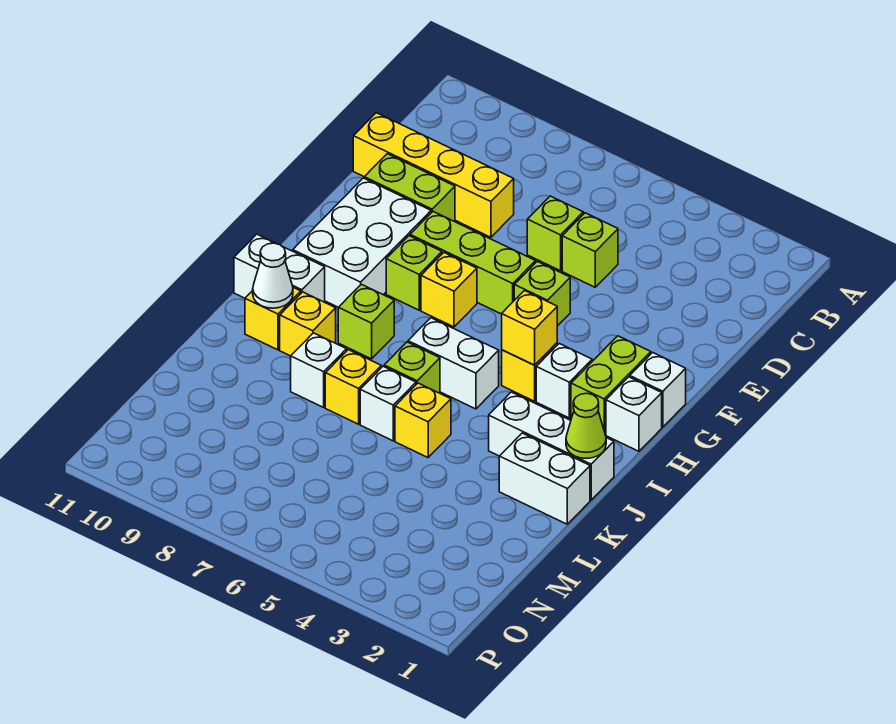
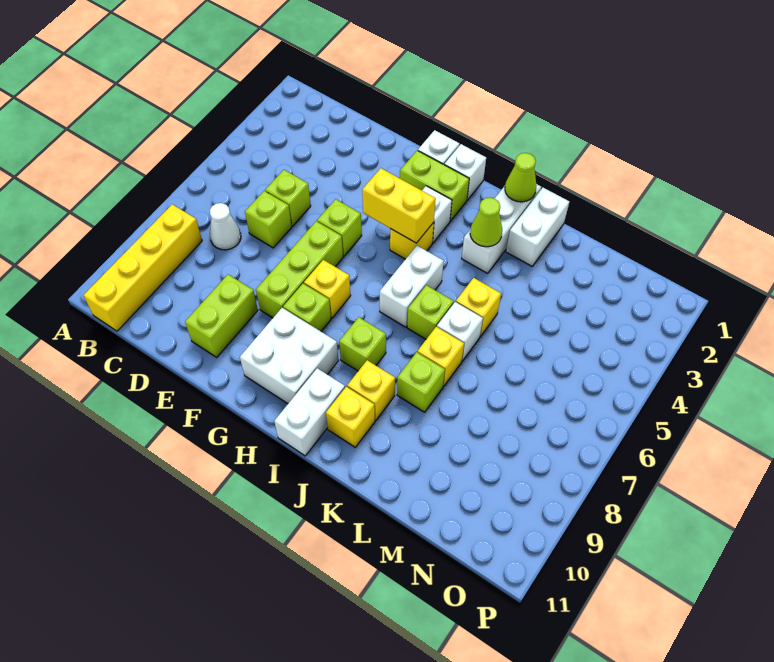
yellow 1x4 brick [353,113,514,237] -> yellow 1x4 brick moved to [84,204,202,331]
white 2x3 brick [293,178,431,307] -> white 2x2 brick [240,308,338,404]
yellow 1x1 brick [502,291,557,365] -> yellow 1x2 brick [362,168,436,243]
none -> lime 1x1 cone [470,198,502,247]
white 1x1 cone [253,243,293,308] -> white 1x1 cone moved to [210,203,241,250]
white 1x1 brick [291,333,347,407] -> lime 1x1 brick [397,352,445,412]

